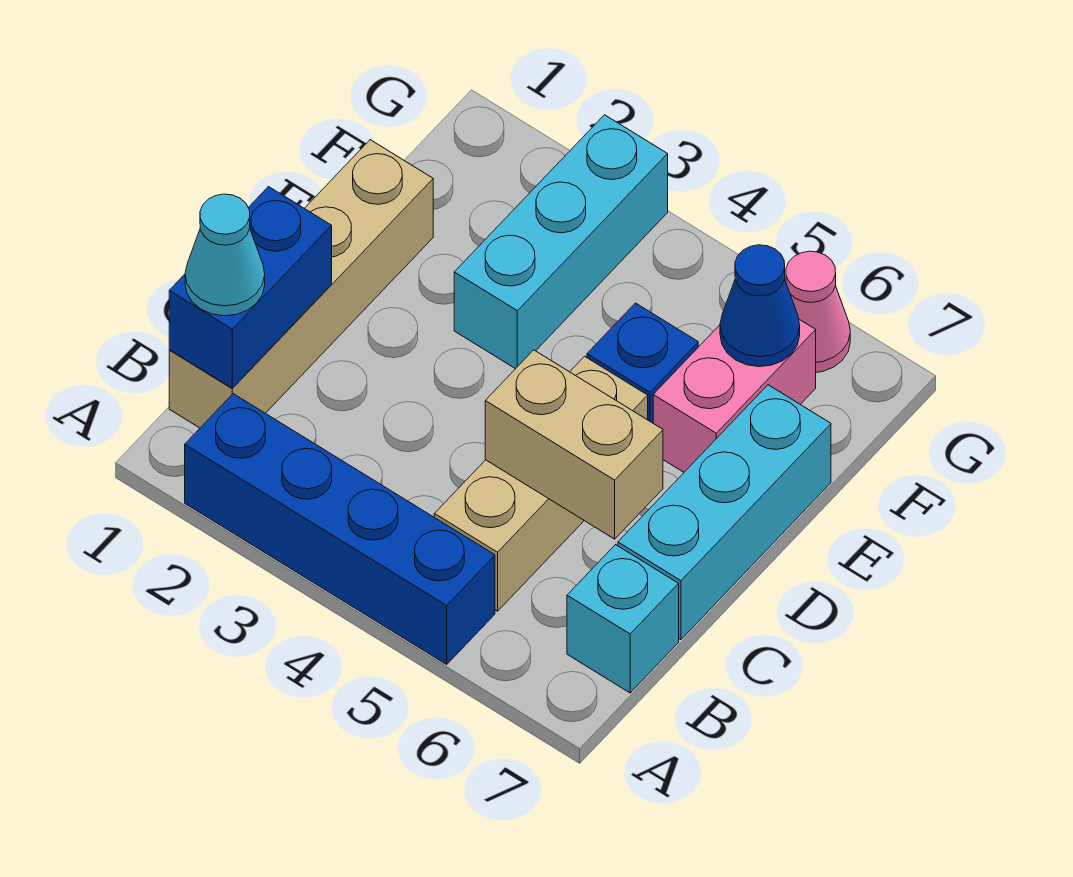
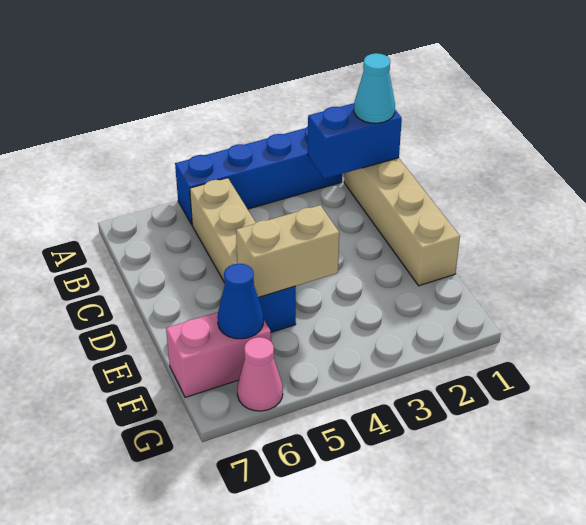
blue 1x2 brick [169,187,332,388] -> blue 1x2 brick turned to [308,103,402,179]
cyan 1x1 brick [567,545,679,693] -> none
tan 1x2 brick [485,350,663,539] -> tan 1x2 brick moved to [236,205,339,297]
cyan 1x3 brick [618,385,831,640] -> none
cyan 1x3 brick [454,115,668,369] -> none
pink 1x2 brick [653,319,816,472] -> pink 1x2 brick turned to [166,312,271,397]

